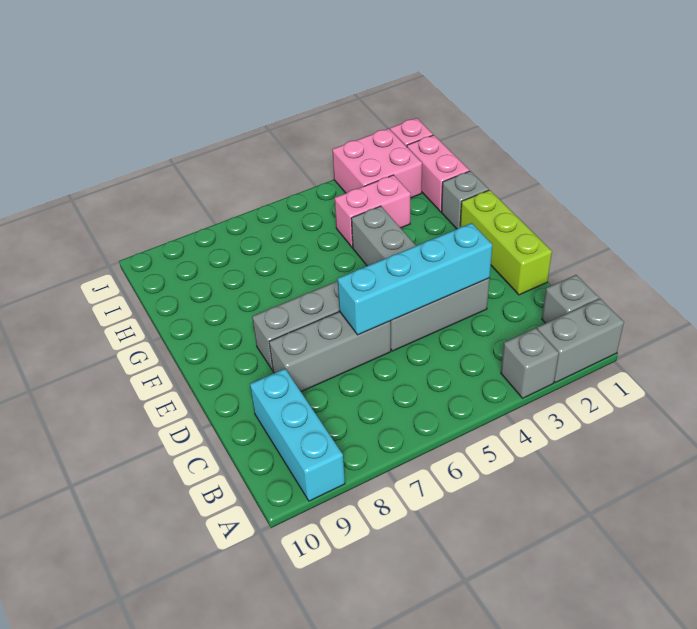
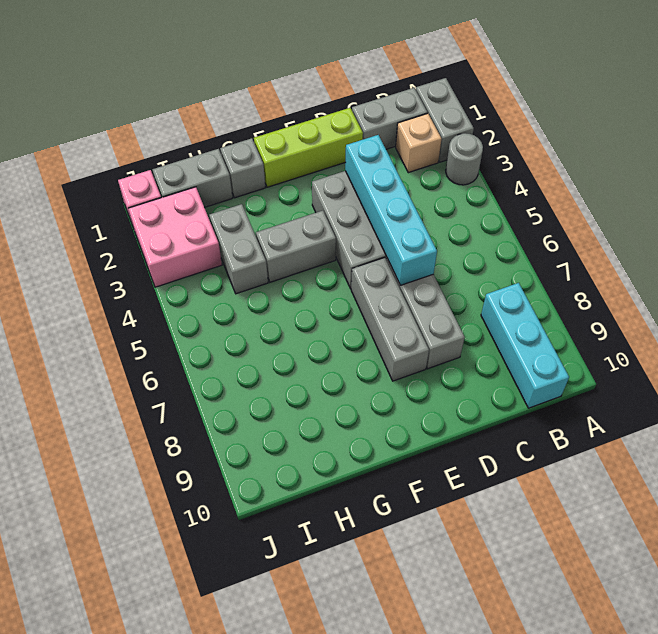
grey 1x1 brick [501,328,559,398] -> grey 1x1 round brick [446,133,483,185]
cyan 1x3 brick [250,369,345,501] -> cyan 1x3 brick turned to [481,283,569,408]
grey 1x1 brick [542,275,599,323] -> grey 1x2 brick [352,88,427,149]
none -> tan 1x1 brick [396,113,441,173]
pink 1x2 brick [407,135,469,212] -> grey 1x2 brick [152,149,233,207]
pink 1x2 brick [335,175,411,248] -> grey 1x2 brick [209,204,268,294]

